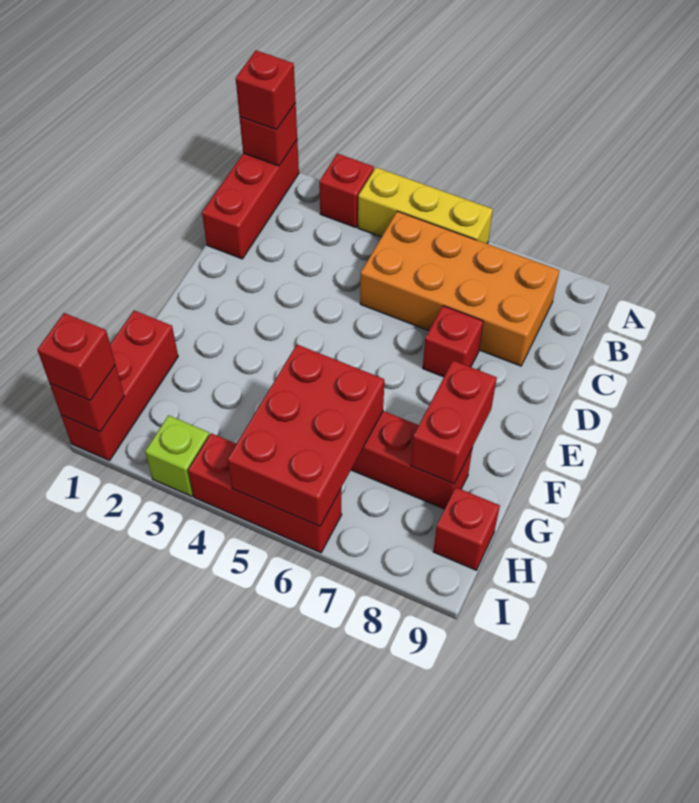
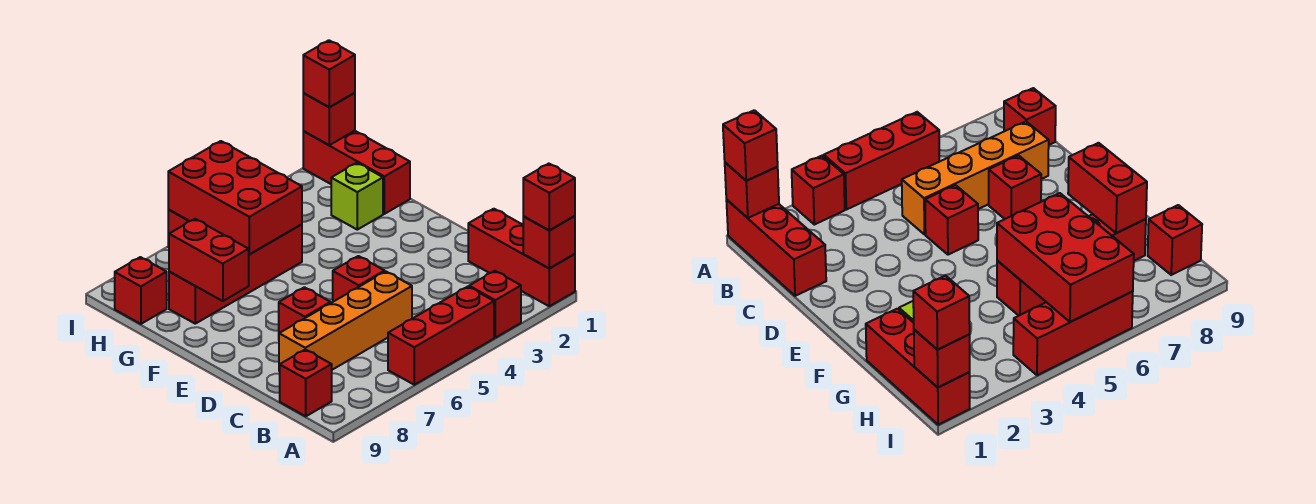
yellow 1x3 brick [358,167,493,244] -> red 1x3 brick [388,287,494,385]
orange 2x4 brick [360,211,560,366] -> orange 1x4 brick [279,271,412,371]
none -> red 1x1 brick [280,349,332,416]
none -> red 1x1 brick [333,256,385,302]
lime 1x1 brick [145,415,210,496] -> lime 1x1 brick moved to [331,163,383,230]

